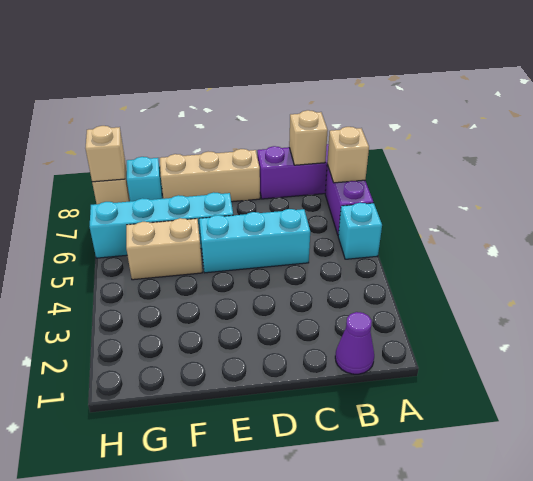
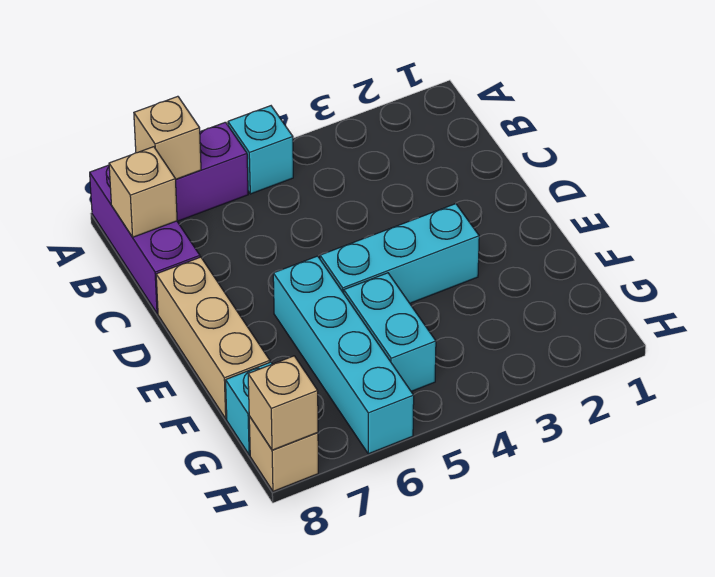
purple 1x1 cone [335,312,374,374] -> none
cyan 1x3 brick [199,209,310,273] -> cyan 1x3 brick turned to [320,204,479,303]
tan 1x2 brick [126,218,202,280] -> cyan 1x2 brick [344,273,436,391]

